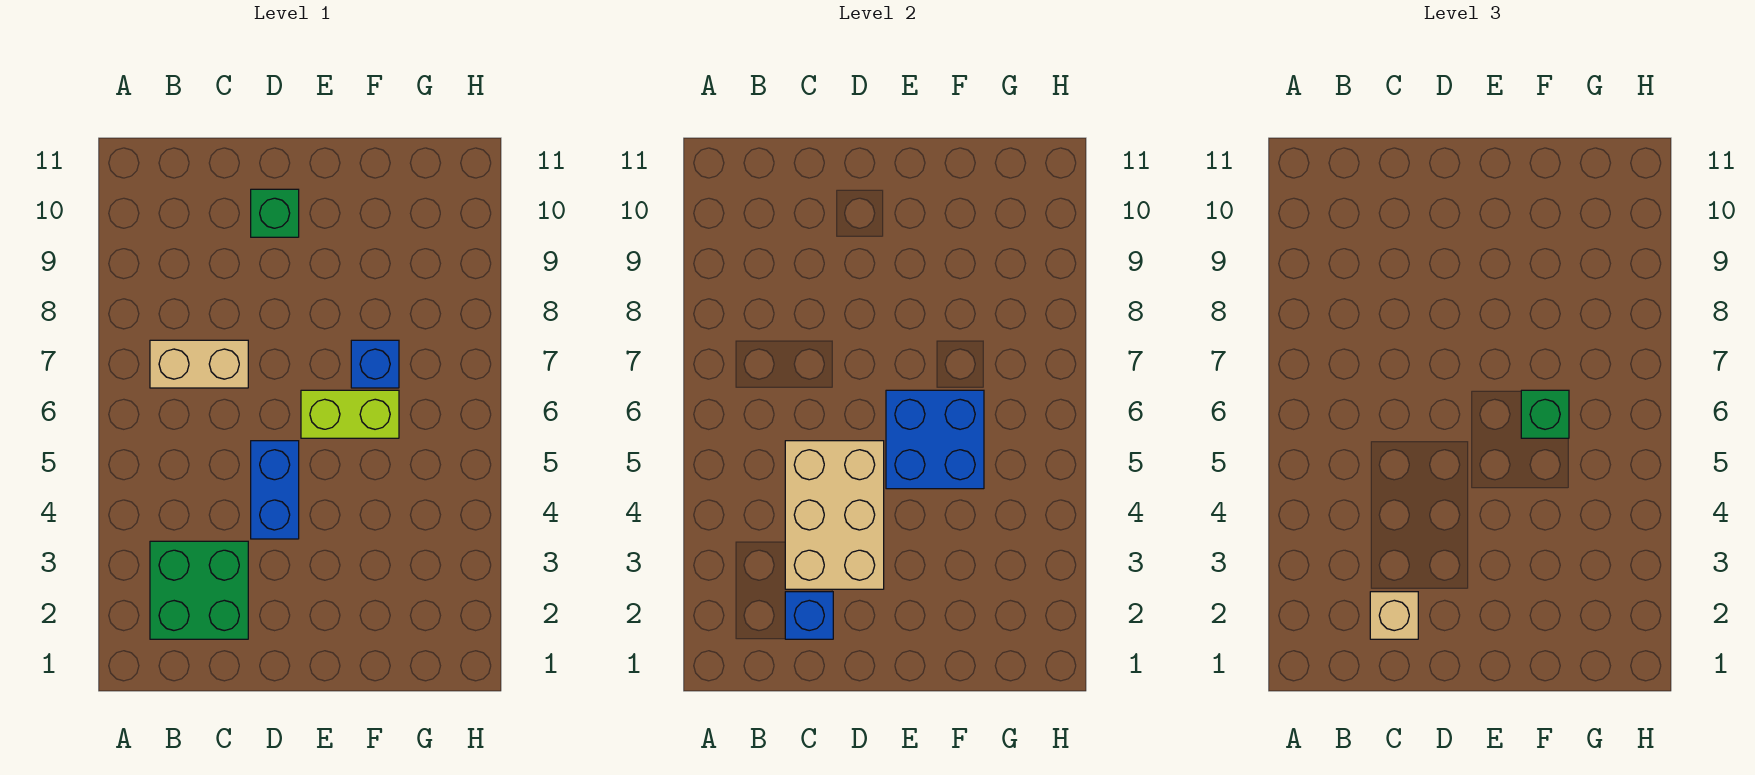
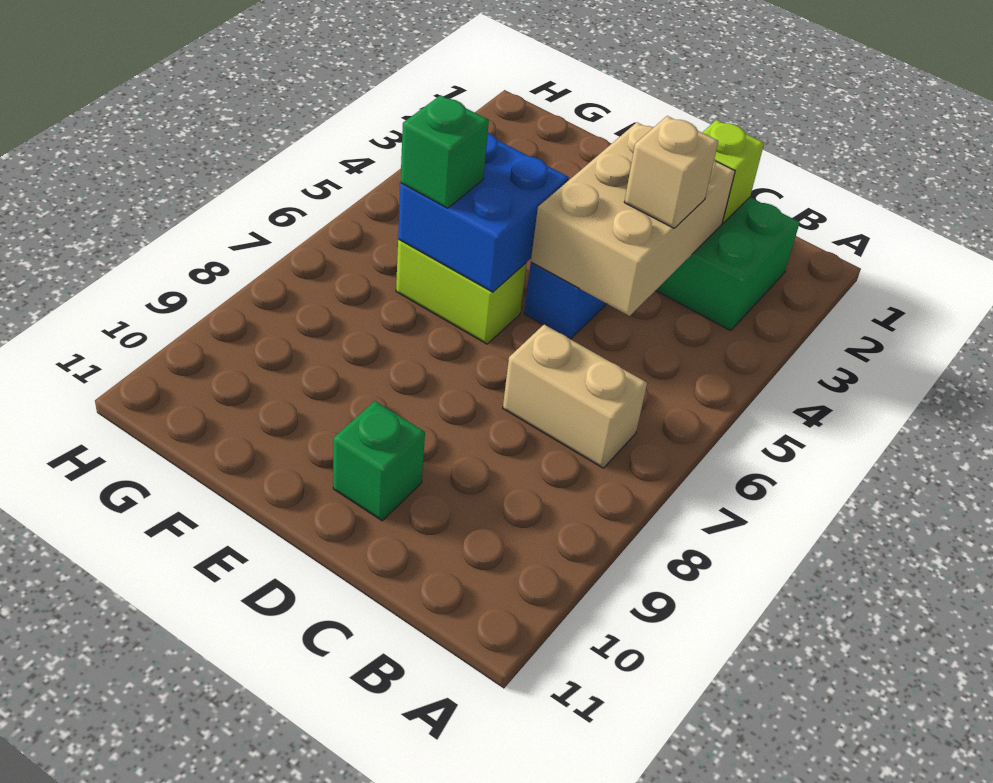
blue 1x1 brick [785,592,833,639] -> lime 1x1 brick [702,120,764,223]
tan 1x1 brick [1370,592,1418,639] -> tan 1x1 brick moved to [624,116,718,228]
blue 1x1 brick [351,340,399,388] -> none

